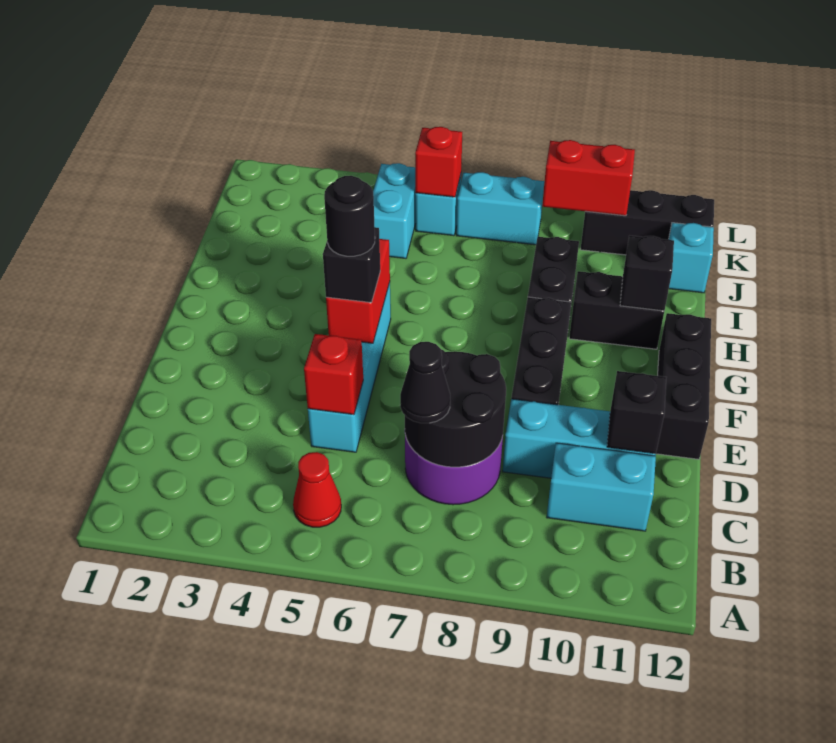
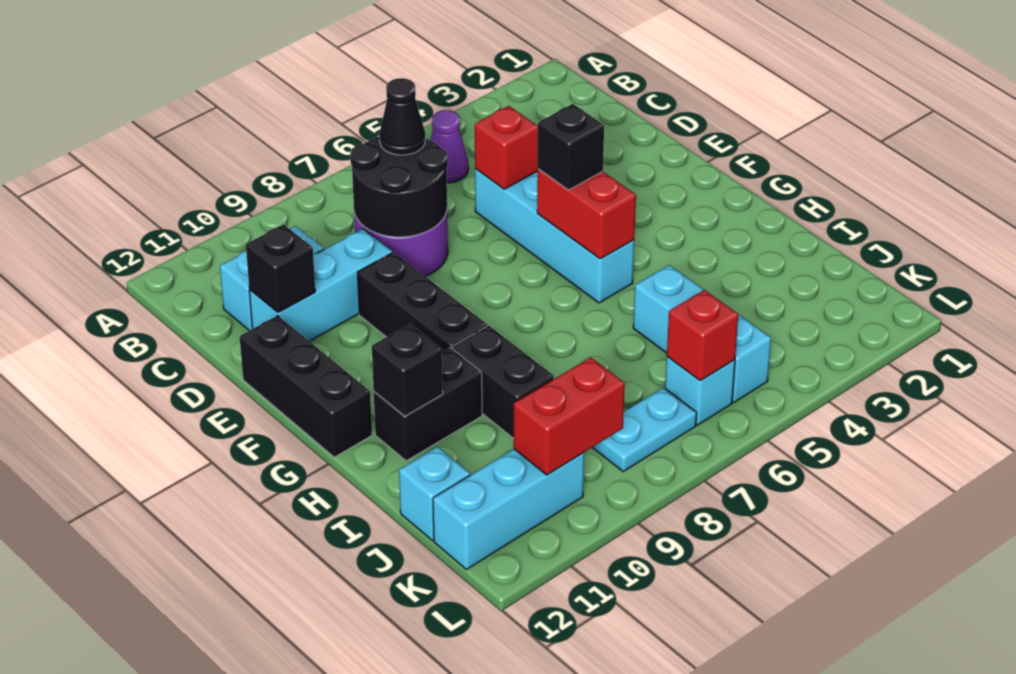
red 1x1 cone [293,452,341,527] -> purple 1x1 cone [430,110,469,183]
black 1x1 round brick [324,176,375,256] -> none
cyan 1x2 brick [373,163,416,258] -> cyan 1x3 brick [633,265,771,402]
cyan 1x2 brick [456,172,544,245] -> cyan 1x2 plate [592,388,697,472]
black 1x3 brick [581,190,714,255] -> cyan 1x3 brick [433,449,584,570]

